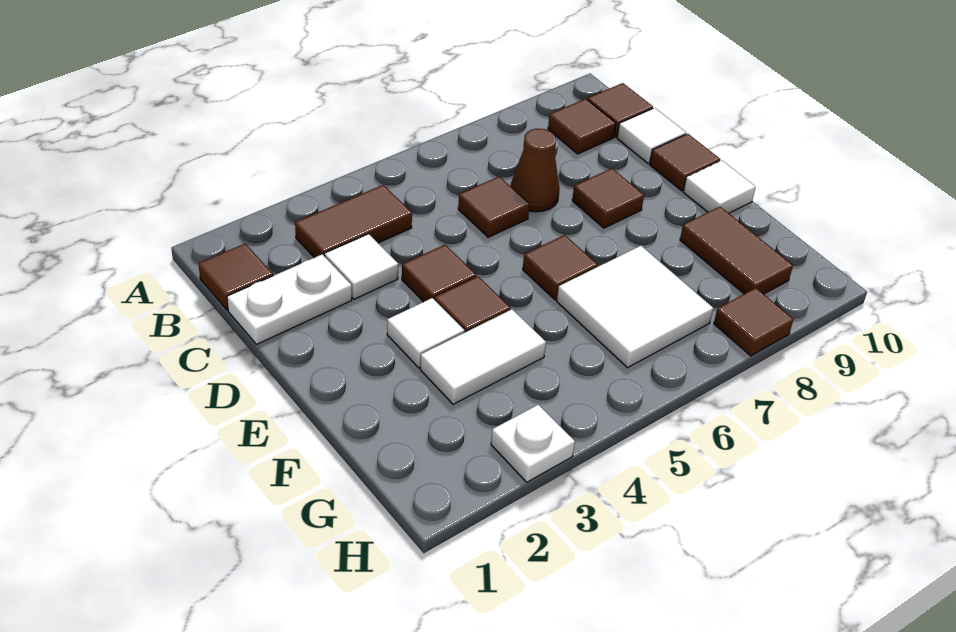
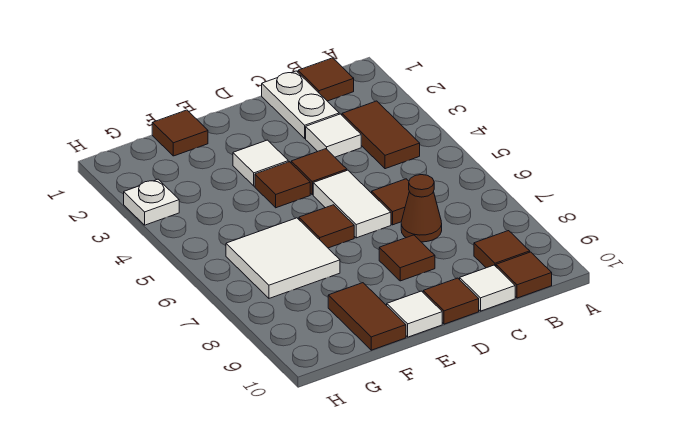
white 1x2 tile [420,309,546,404] -> white 1x2 tile moved to [313,170,391,238]
brown 1x2 tile [680,207,793,294] -> brown 1x2 tile turned to [328,283,406,350]
brown 1x1 tile [714,288,793,356] -> brown 1x1 tile moved to [152,110,208,156]

